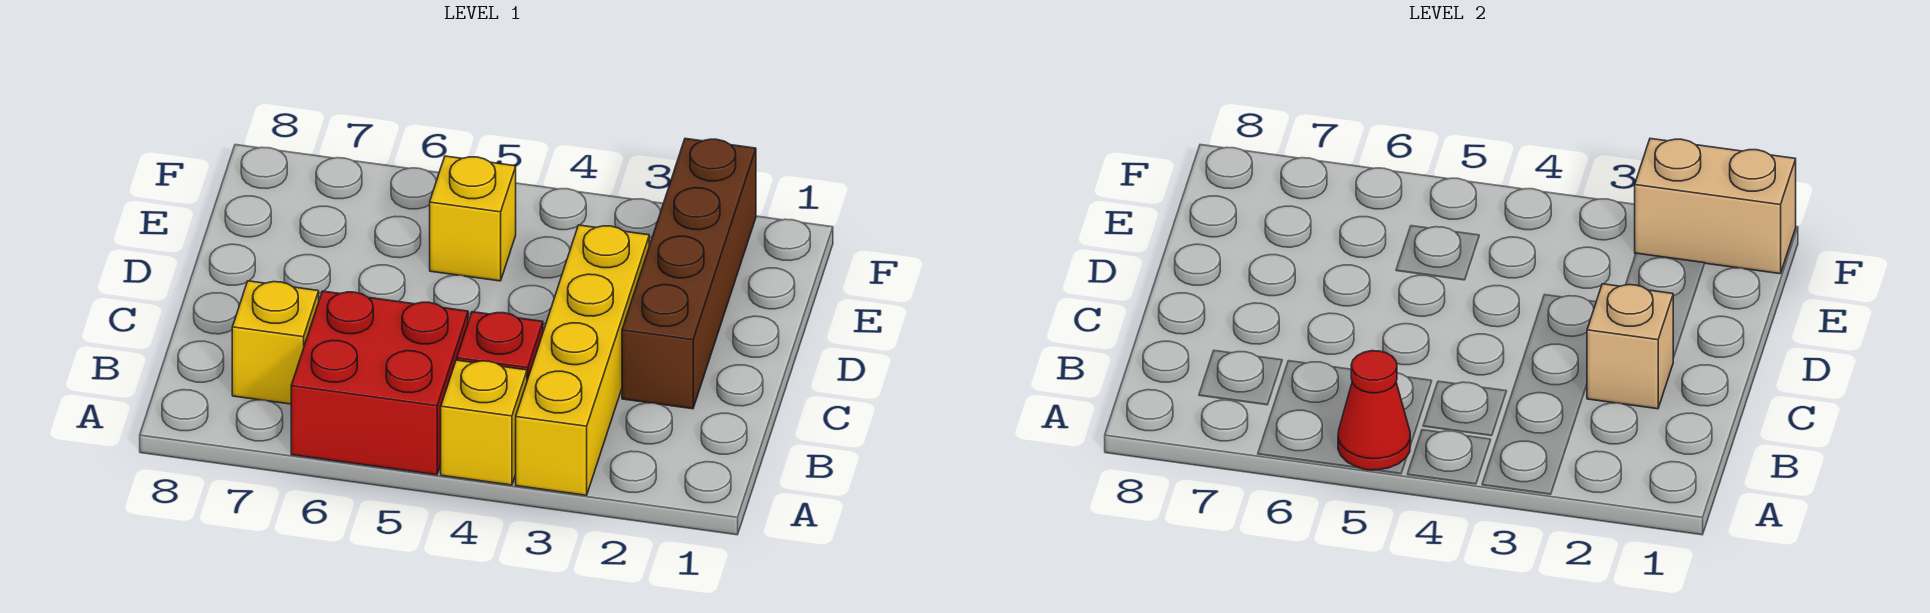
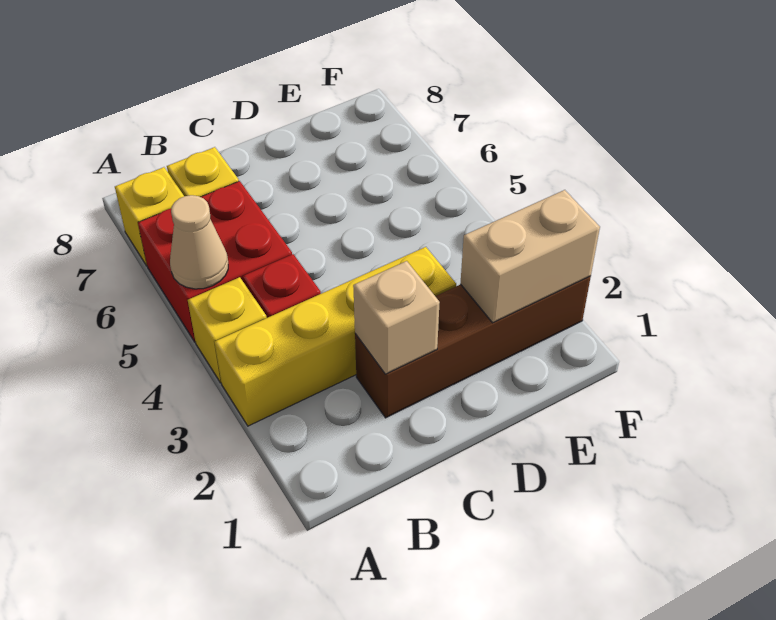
red 1x1 cone [1338,351,1410,470] -> tan 1x1 cone [170,195,228,289]
yellow 1x1 brick [430,156,516,281] -> yellow 1x1 brick moved to [115,167,184,266]
tan 1x2 brick [1635,139,1796,274] -> tan 1x2 brick turned to [460,190,600,323]

